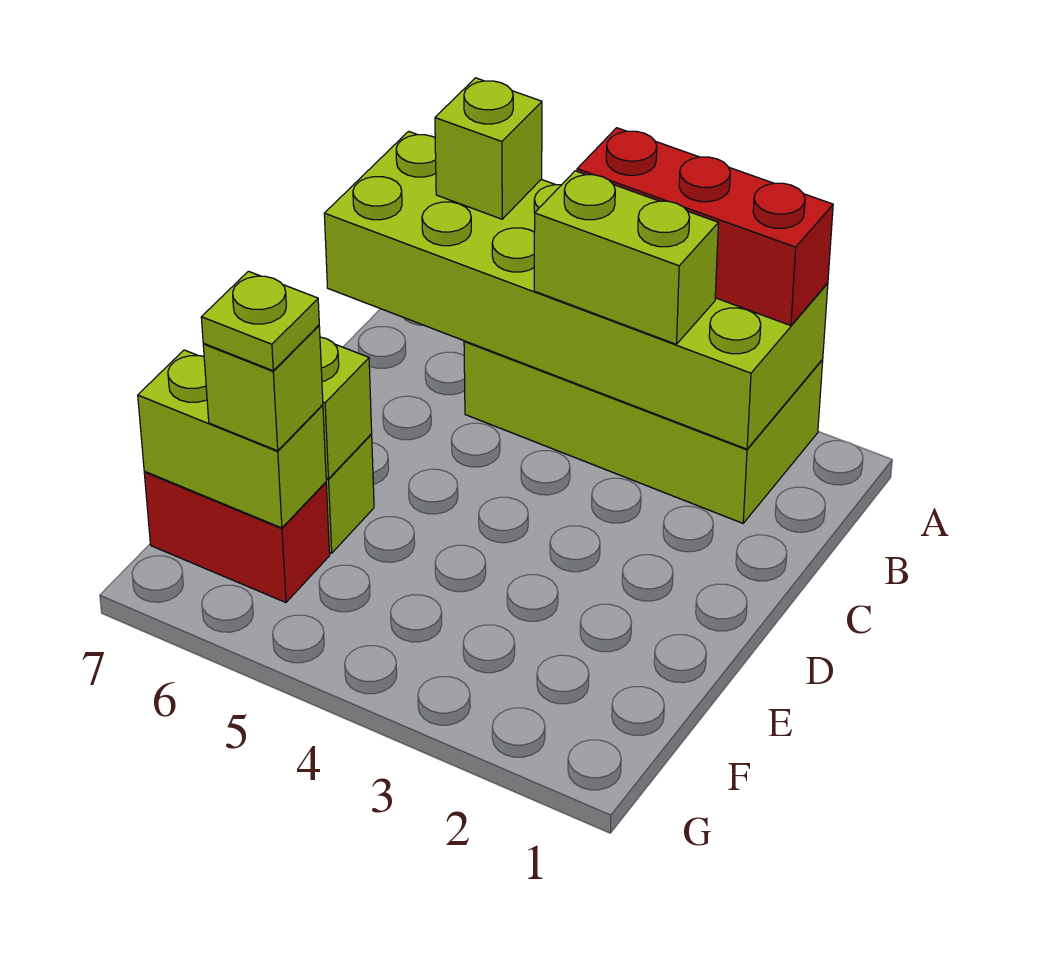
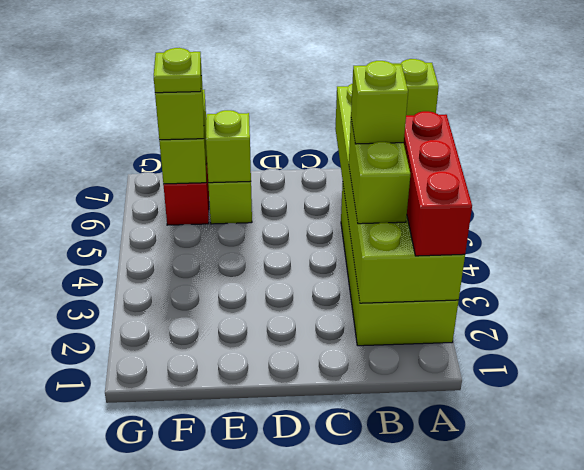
none -> lime 1x1 brick [351,61,408,144]

